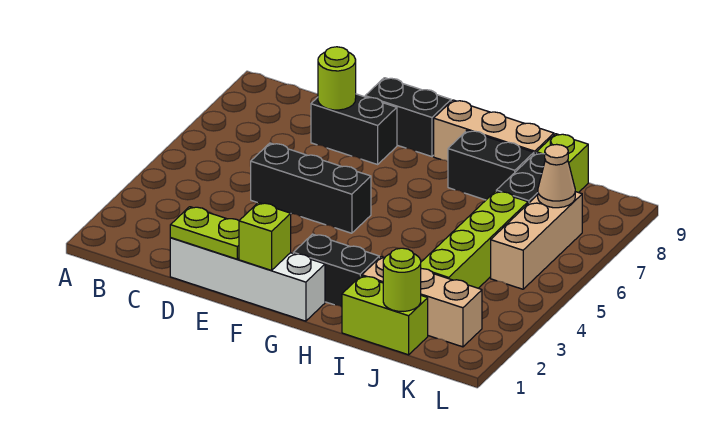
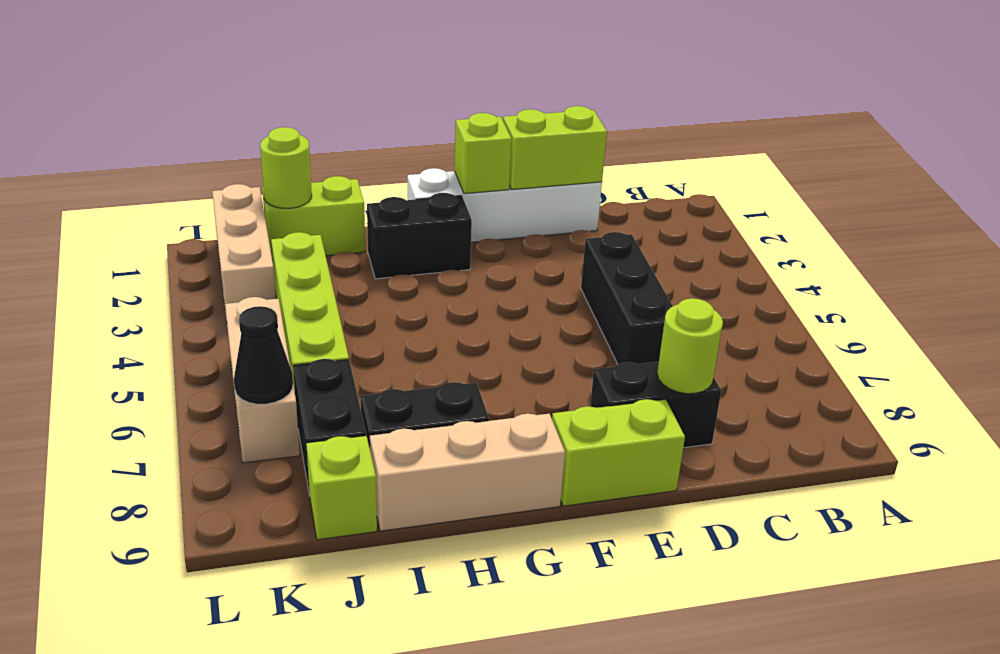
lime 1x2 plate [170,207,239,259] -> lime 1x2 brick [503,106,607,190]
black 1x3 brick [251,143,371,233] -> black 1x3 brick turned to [581,232,673,364]
black 1x2 brick [365,78,451,157] -> lime 1x2 brick [552,399,685,506]
tan 1x3 brick [362,257,482,347] -> tan 1x3 brick turned to [212,184,276,321]
tan 1x1 cone [538,144,575,208] -> black 1x1 cone [234,306,293,404]

